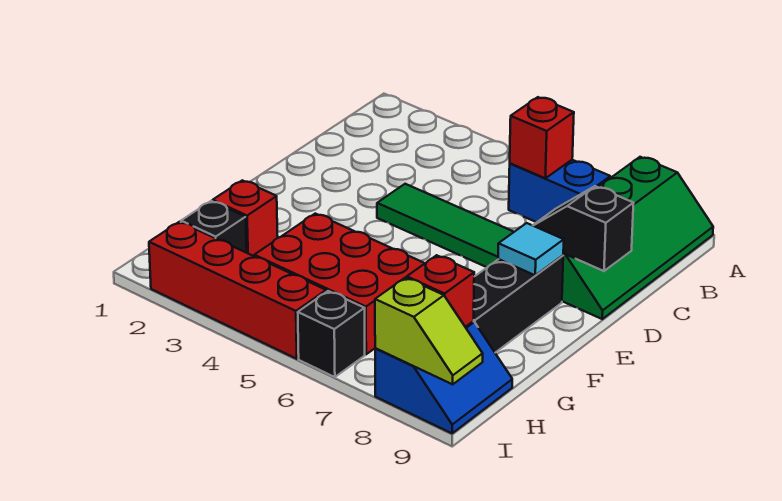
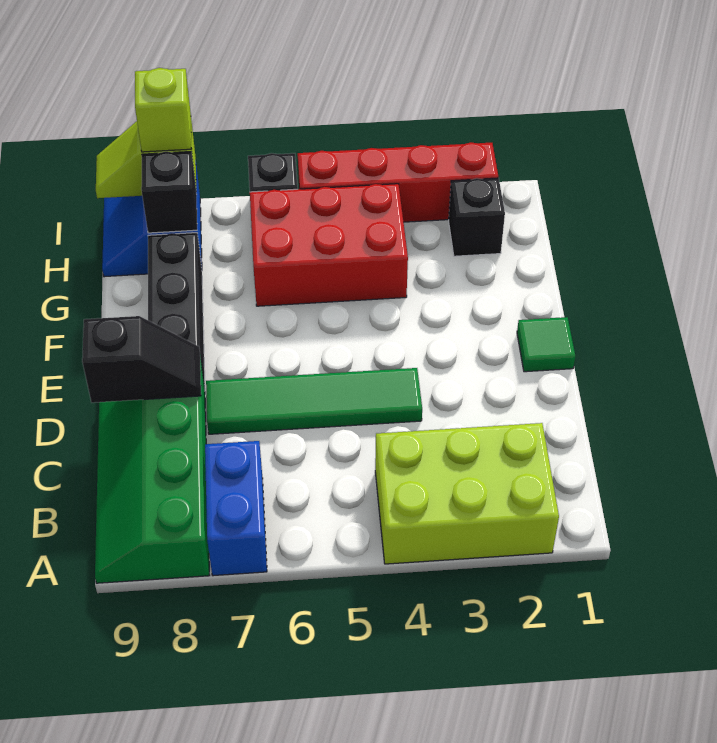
none -> lime 2x3 brick [375,423,559,564]
blue 1x2 brick [509,160,610,222] -> blue 1x2 brick turned to [205,441,267,576]
red 1x1 brick [510,97,574,178] -> none
none -> green 1x1 tile [517,317,575,372]
cyan 1x1 tile [498,223,564,275] -> none
red 1x1 brick [213,180,278,256] -> none
red 1x1 brick [407,255,474,327] -> black 1x1 brick [141,151,197,233]
none -> lime 1x1 brick [135,68,191,152]

